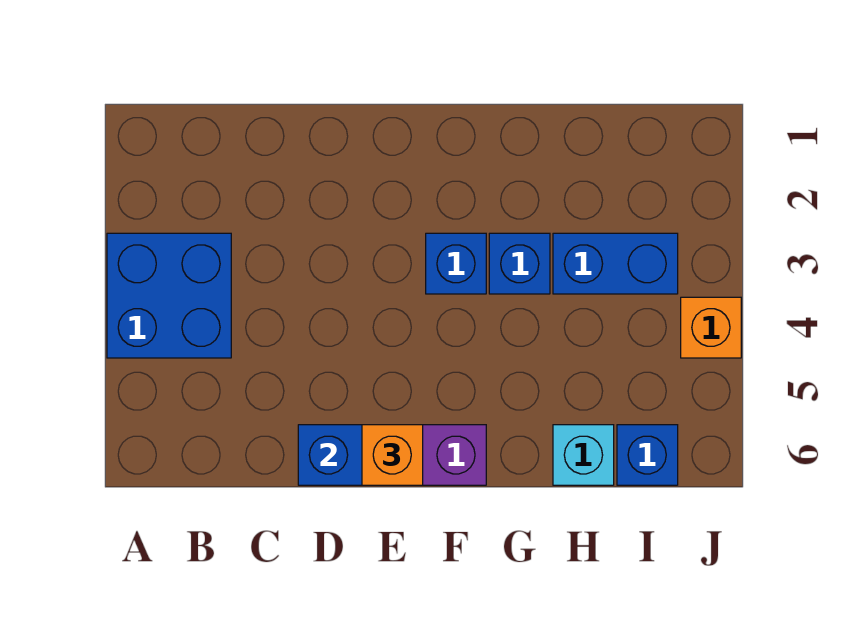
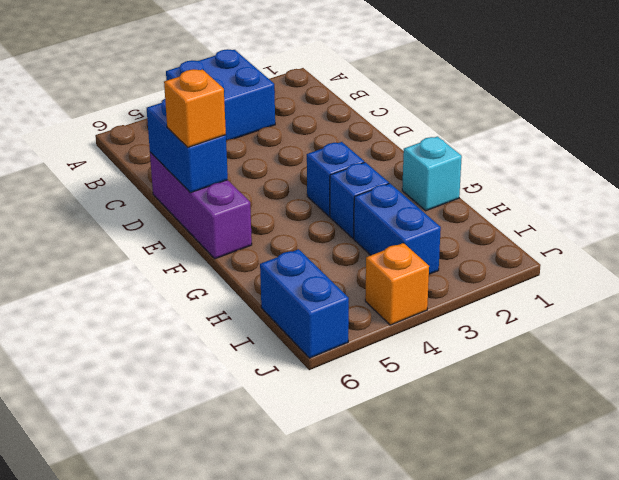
cyan 1x1 brick [553,425,614,485] -> cyan 1x1 brick moved to [402,137,462,211]
blue 1x1 brick [617,425,678,485] -> blue 1x2 brick [260,249,349,358]

